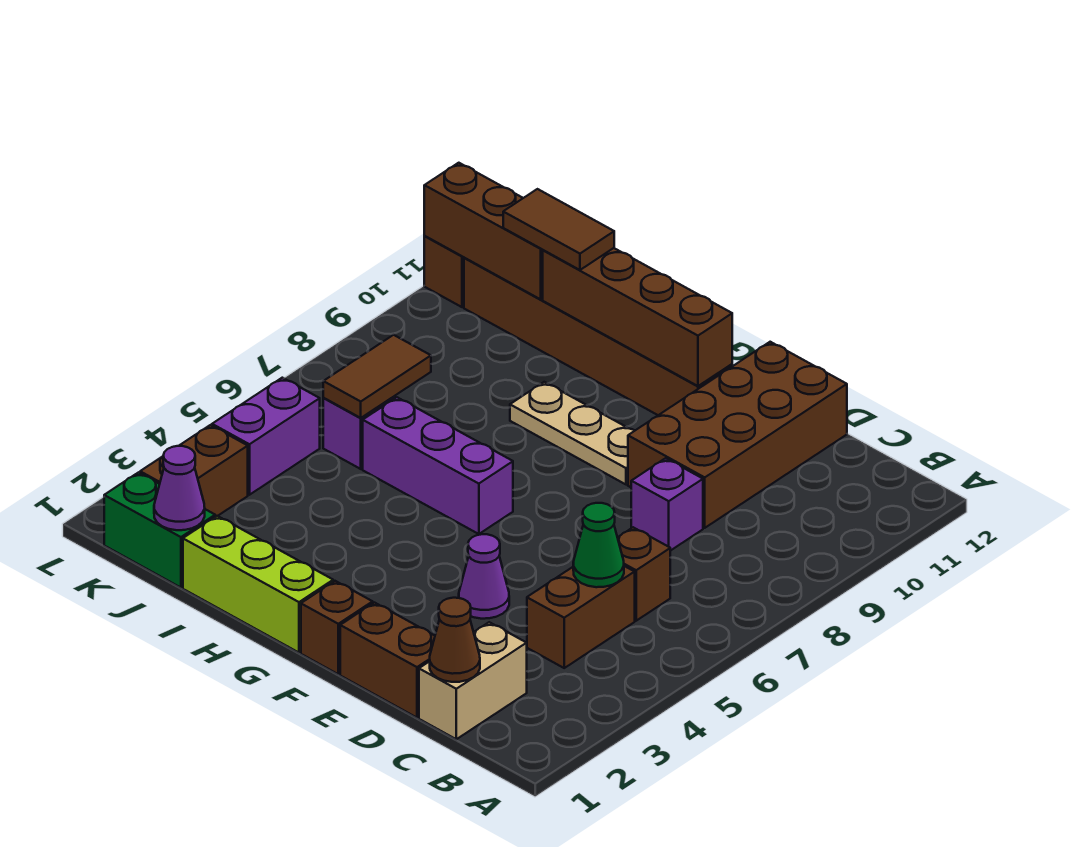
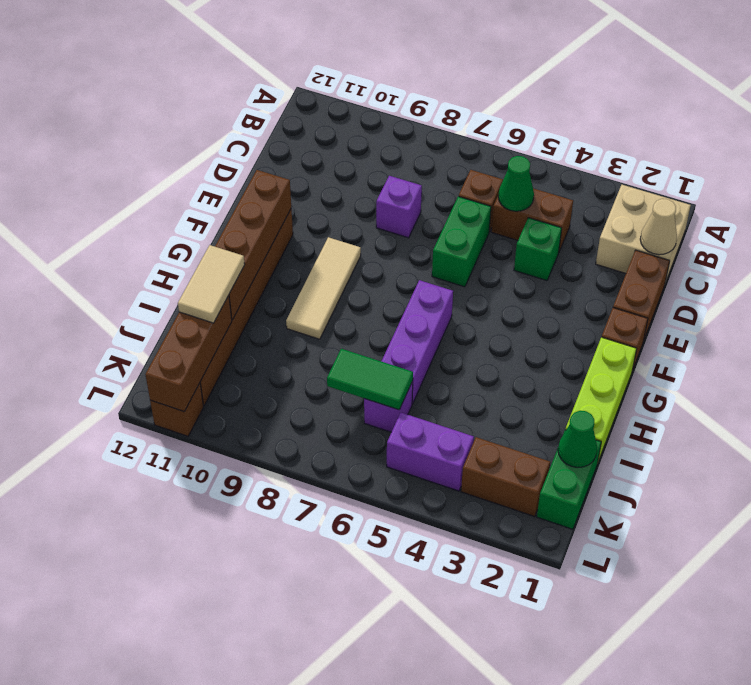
tan 1x2 brick [419,622,527,739] -> tan 2x2 brick [596,185,691,283]
brown 1x1 cone [430,598,480,682] -> tan 1x1 cone [640,199,677,255]
none -> green 1x1 brick [514,218,562,281]
none -> green 1x2 brick [432,196,491,287]
brown 2x4 brick [628,342,847,528] -> none
purple 1x1 cone [459,534,509,619] -> none
tan 1x3 plate [510,382,635,485] -> tan 1x3 tile [286,237,361,339]
brown 1x2 tile [503,189,614,270] -> tan 1x2 tile [178,245,245,323]
purple 1x1 cone [154,446,205,530] -> green 1x1 cone [558,411,597,468]
brown 1x2 tile [323,335,431,418] -> green 1x2 tile [327,349,413,410]

